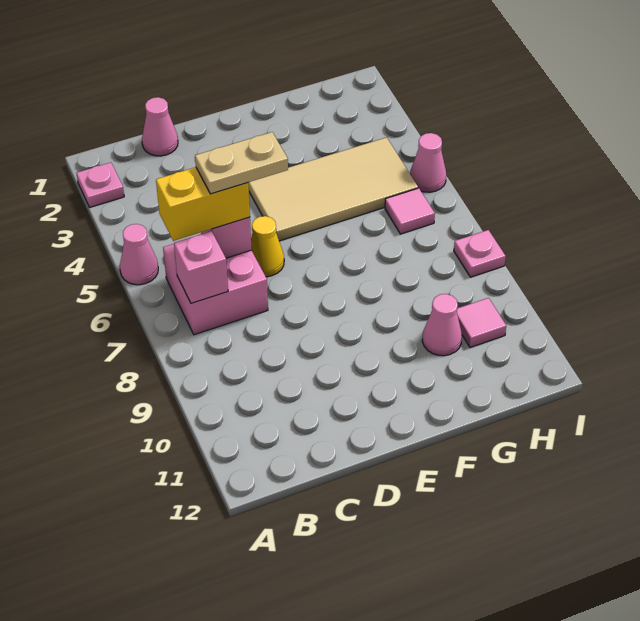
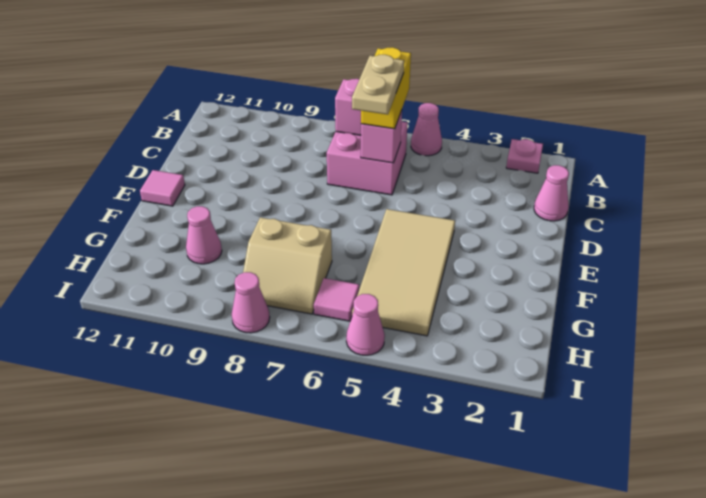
yellow 1x1 cone [251,216,284,277] -> none
none -> tan 2x2 slope [243,217,332,314]
pink 1x1 tile [457,298,506,348] -> pink 1x1 tile moved to [140,170,185,206]
pink 1x1 plate [454,230,506,277] -> pink 1x1 cone [232,272,270,333]

